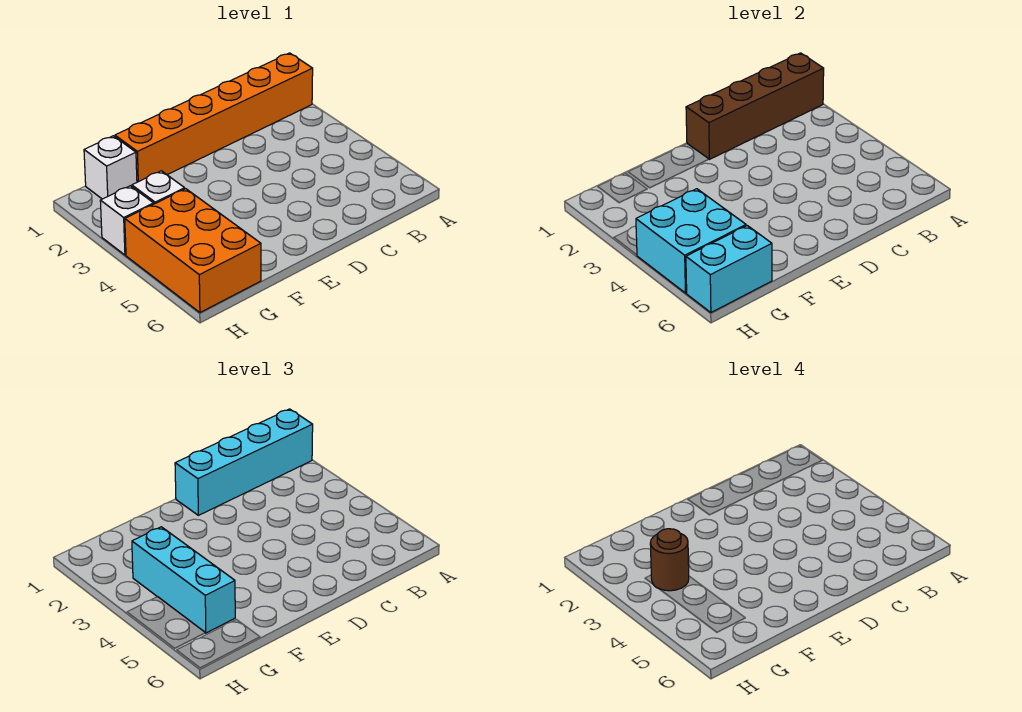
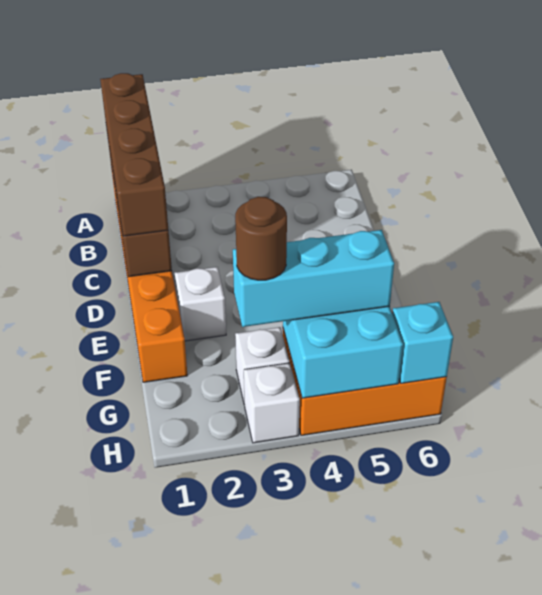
cyan 1x4 brick [175,409,313,515] -> brown 1x4 brick [100,73,168,236]
white 1x1 brick [84,136,137,199] -> white 1x1 brick moved to [175,267,226,341]
cyan 1x2 brick [686,226,772,312] -> cyan 1x1 brick [392,302,453,383]

